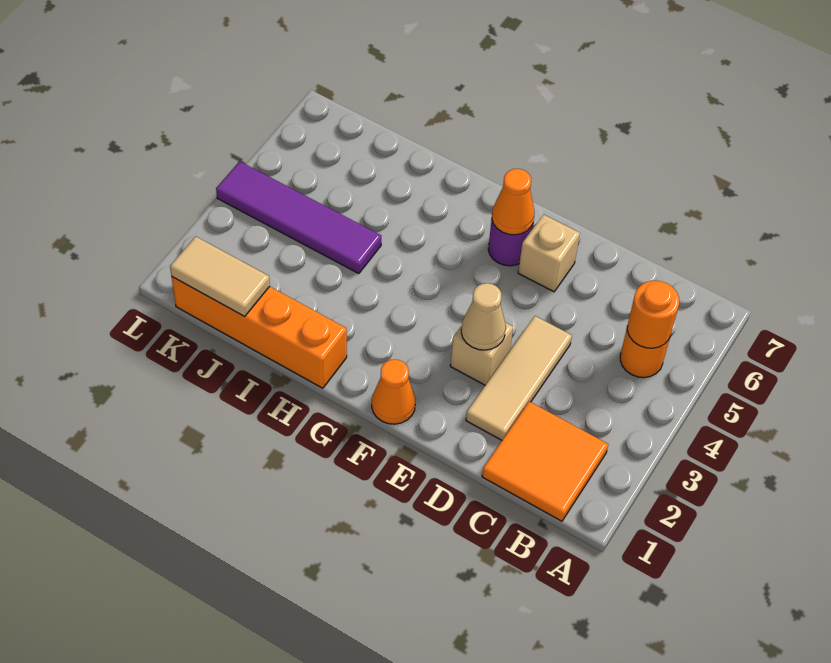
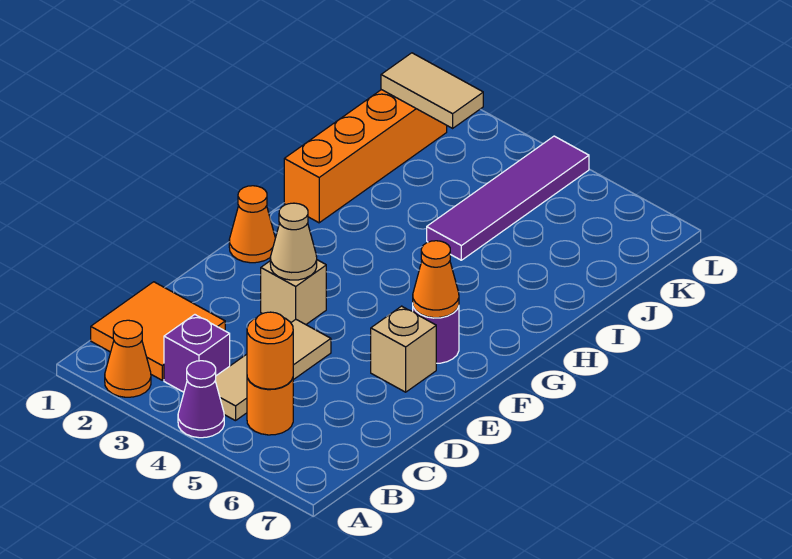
none -> orange 1x1 cone [105,320,151,397]
none -> purple 1x1 cone [178,361,224,438]
none -> purple 1x1 brick [164,315,230,392]
tan 1x3 tile [466,316,572,440] -> tan 1x3 tile turned to [215,320,331,421]
tan 1x2 tile [170,236,270,316] -> tan 1x2 tile turned to [381,53,483,128]

